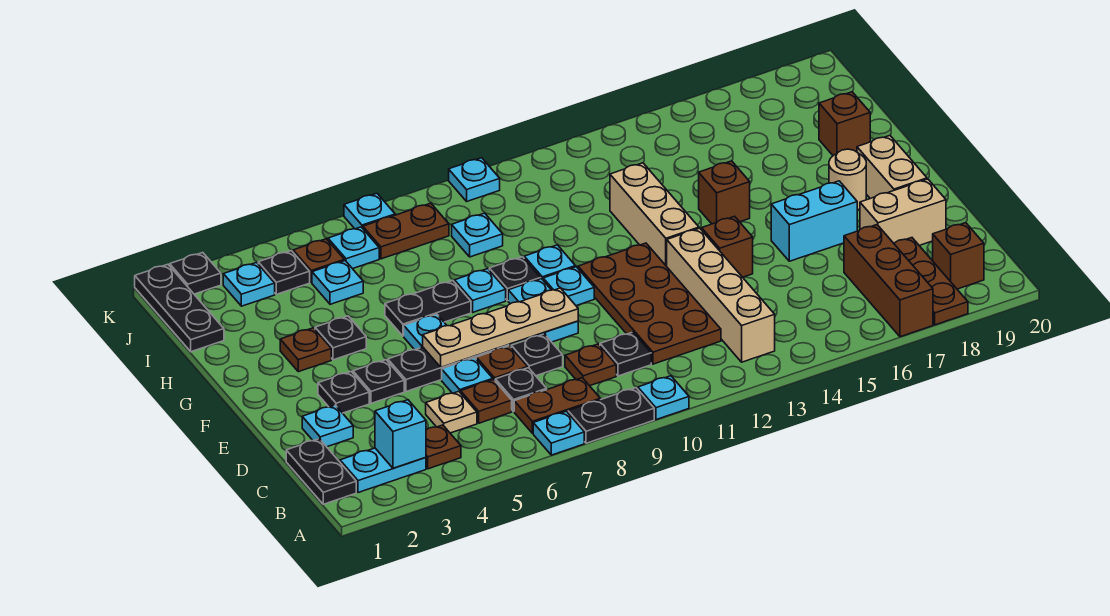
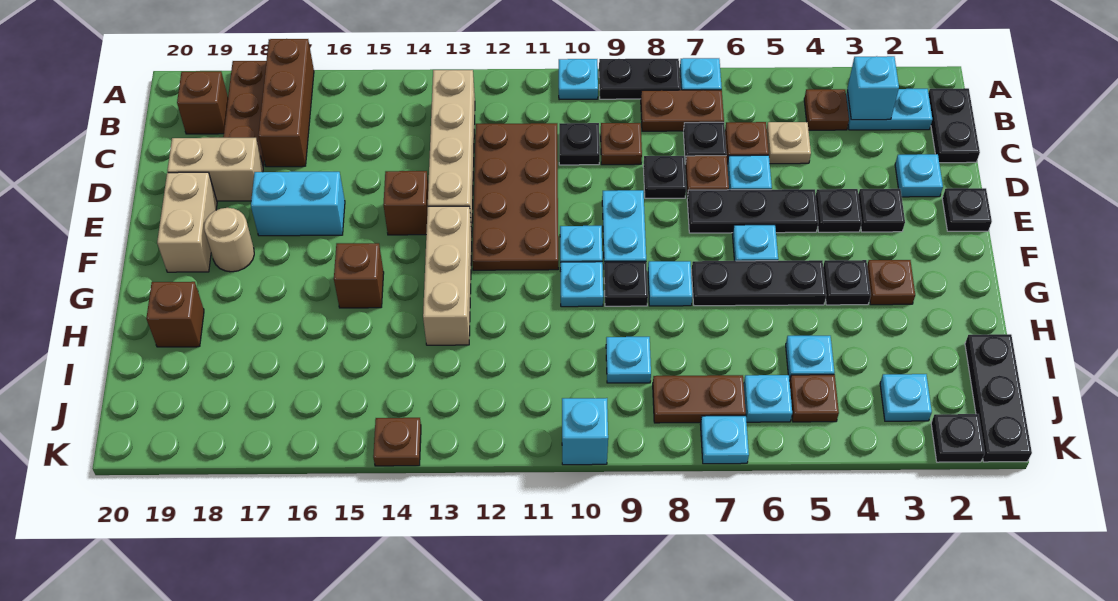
tan 1x4 plate [423,288,578,367] -> none
black 1x2 plate [385,281,471,336] -> black 1x3 plate [692,260,826,306]
black 1x1 plate [258,251,310,294] -> black 1x1 plate moved to [942,188,992,231]
cyan 1x1 plate [449,158,500,201] -> cyan 1x1 brick [562,398,608,465]
none -> brown 1x1 plate [373,418,421,466]

